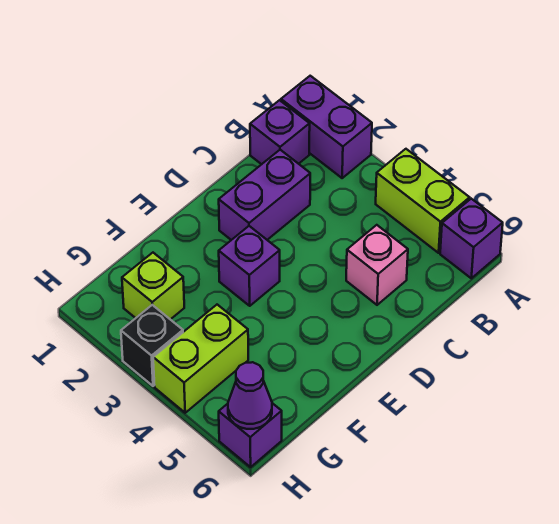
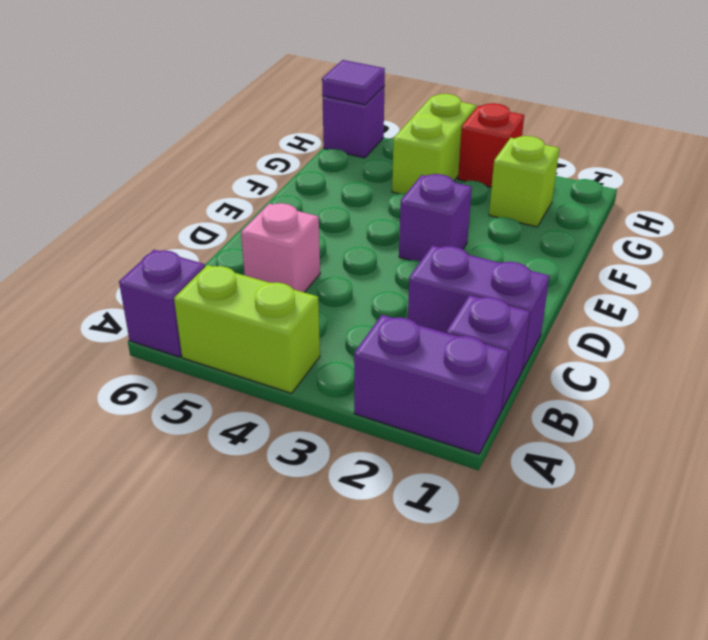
purple 1x2 brick [219,150,310,240] -> purple 1x2 brick turned to [408,245,549,370]
black 1x1 brick [121,305,183,386] -> red 1x1 brick [458,103,524,187]
purple 1x1 cone [228,362,272,429] -> purple 1x1 tile [322,60,385,105]

